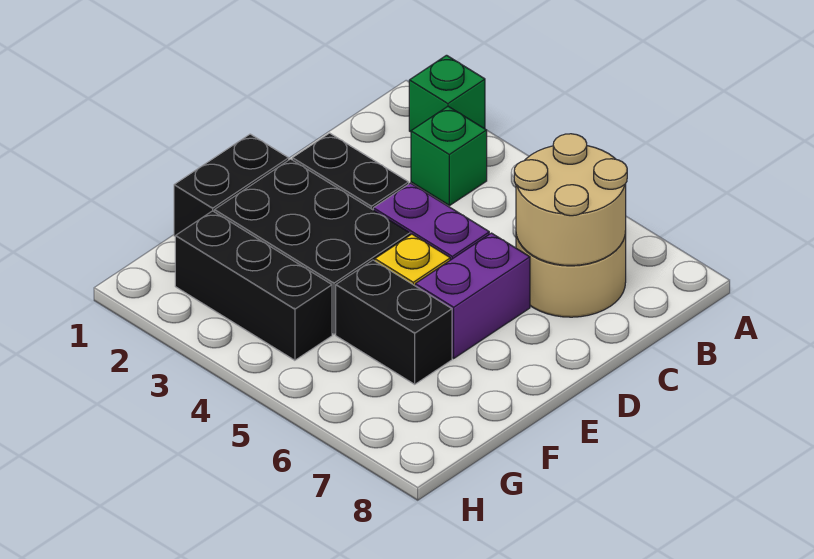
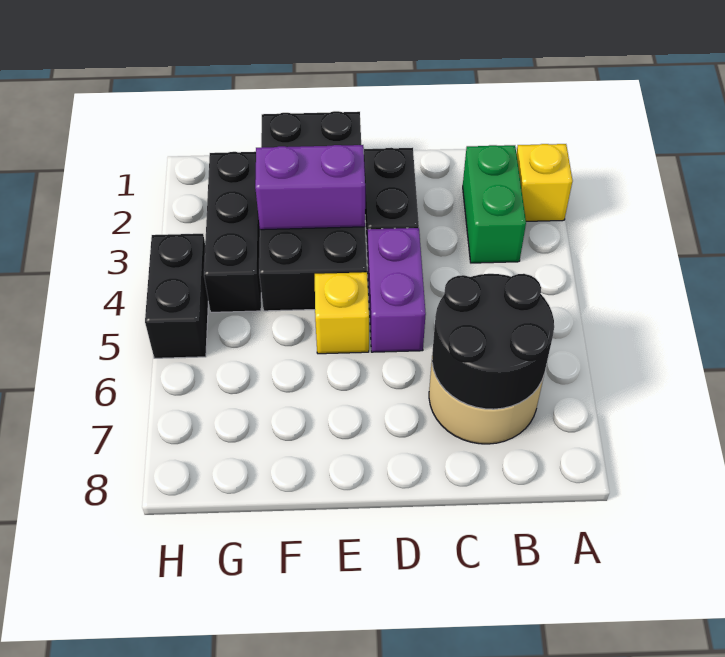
green 1x1 brick [409,55,485,132] -> yellow 1x1 brick [516,144,573,221]
green 1x1 brick [411,106,487,206] -> green 1x2 brick [463,145,526,263]
tan 2x2 round brick [514,134,627,266] -> black 2x2 round brick [432,274,554,409]
purple 1x2 brick [415,233,530,358] -> purple 1x2 brick moved to [255,145,365,230]
black 1x2 brick [336,260,452,384] -> black 1x2 brick moved to [145,234,208,358]

